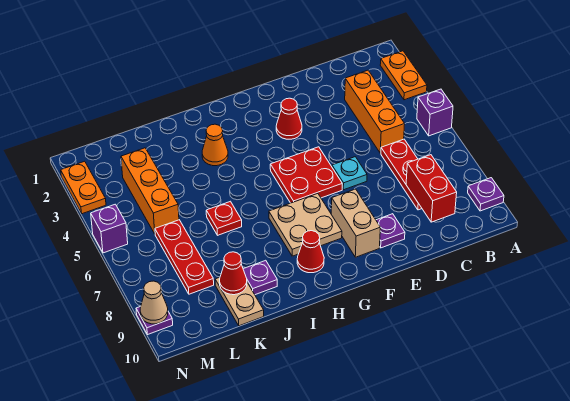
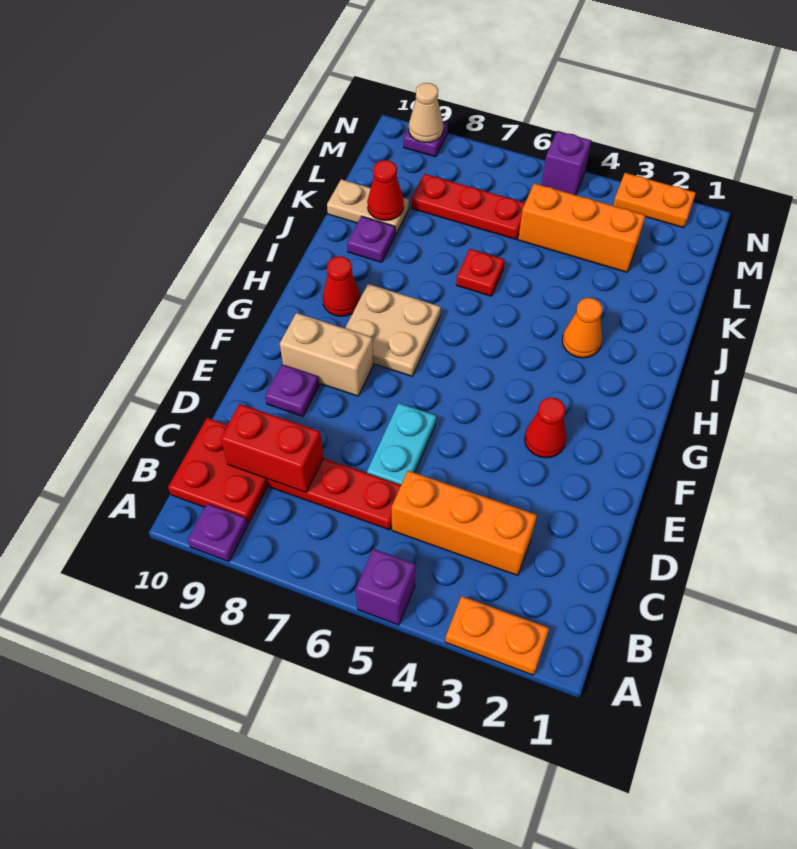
cyan 1x1 plate [332,157,367,190] -> cyan 1x2 plate [367,403,436,485]
red 2x2 plate [270,147,342,203] -> red 2x2 plate moved to [168,418,269,523]

